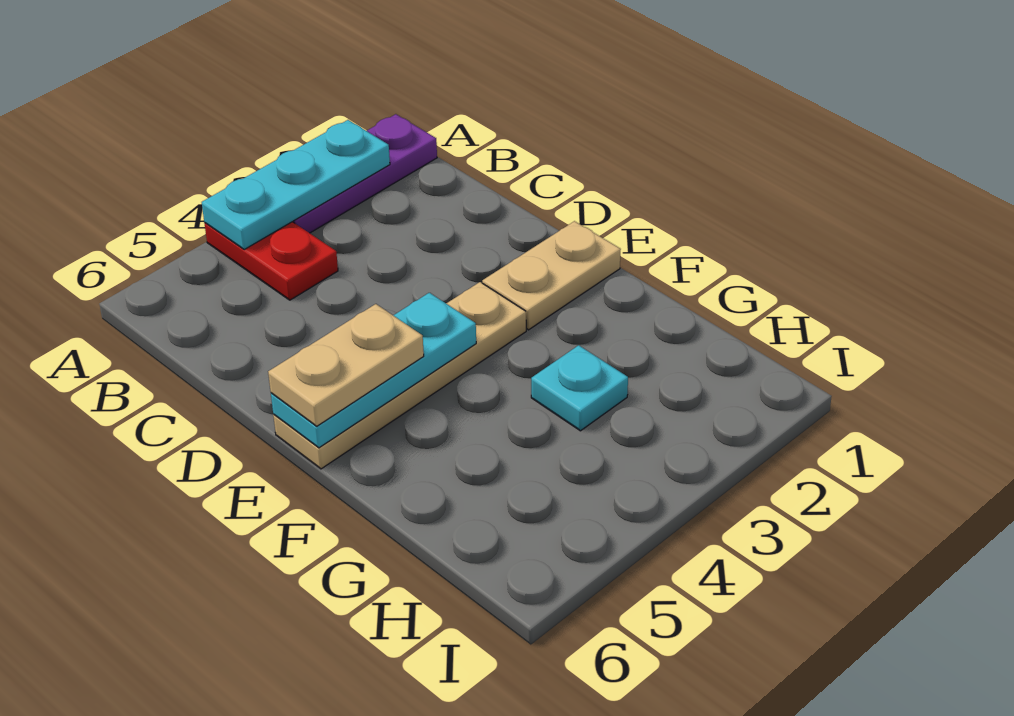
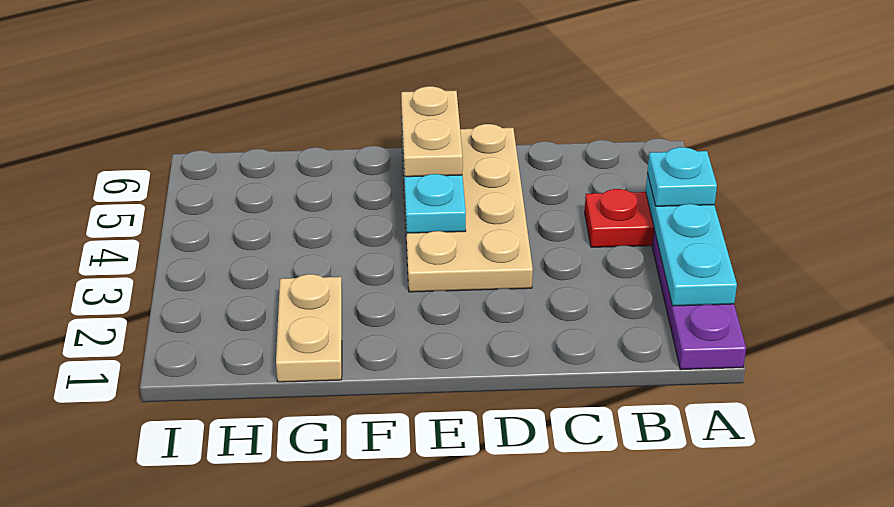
tan 1x2 plate [482,221,621,330] -> tan 1x2 plate moved to [276,274,342,382]
tan 1x4 plate [273,282,526,469] -> tan 2x4 plate [402,124,533,292]
cyan 1x1 plate [531,345,628,431] -> cyan 1x1 plate moved to [647,147,717,206]

